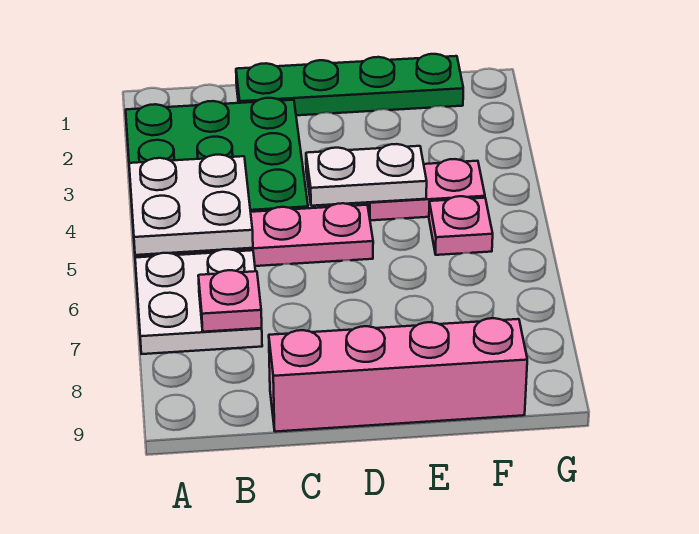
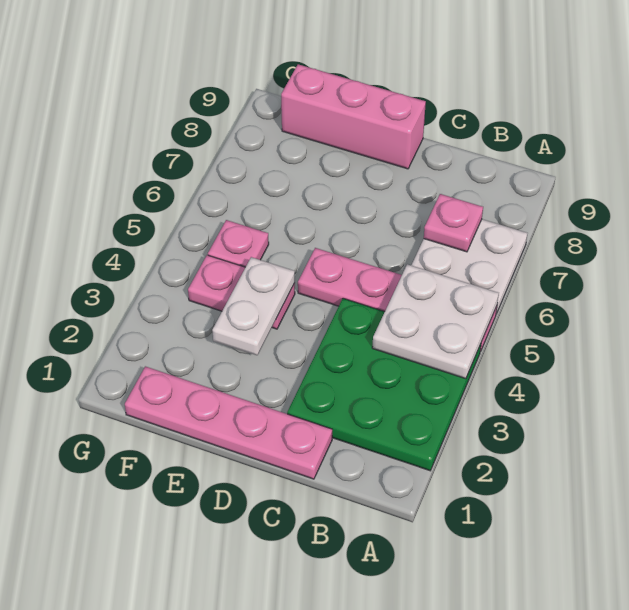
green 1x4 plate [236,54,463,115] -> pink 1x4 plate [125,366,332,479]
pink 1x4 brick [269,318,527,432] -> pink 1x3 brick [281,64,426,169]
white 1x2 plate [306,144,427,206] -> white 1x2 plate turned to [212,257,295,355]

